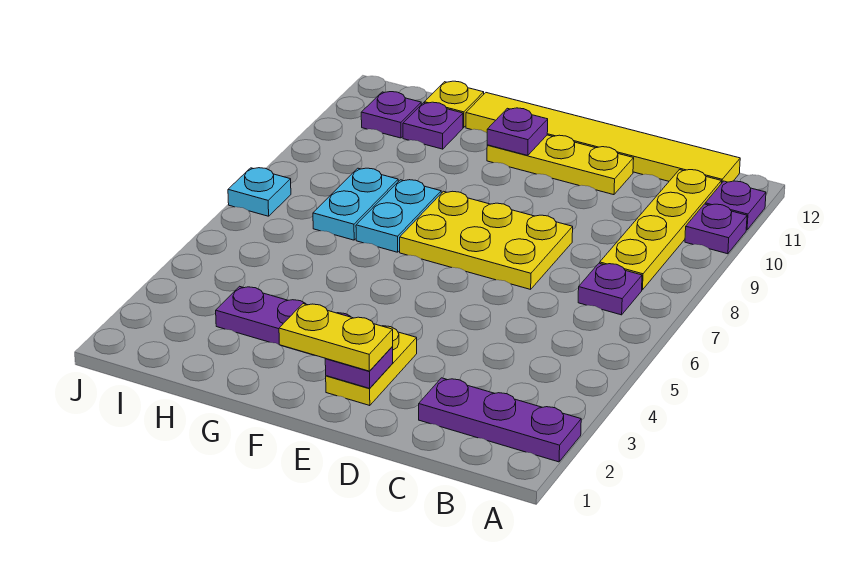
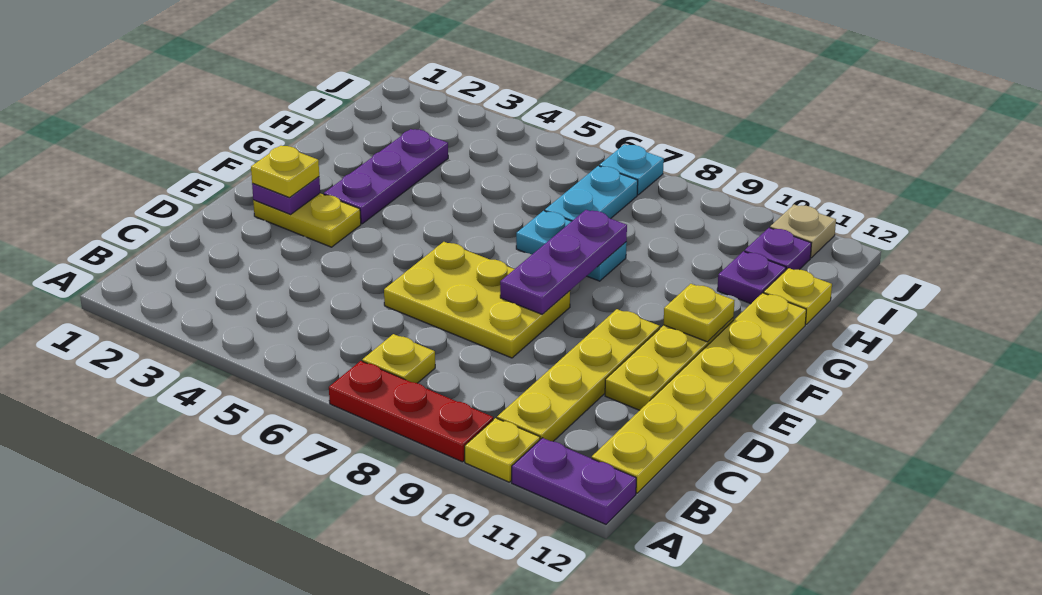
purple 1x3 plate [419,378,581,462] -> purple 1x3 plate moved to [500,210,627,314]
none -> red 1x3 plate [329,361,493,462]
purple 1x1 plate [685,204,747,254] -> yellow 1x1 plate [465,418,540,482]
purple 1x1 plate [705,181,766,230] -> purple 1x2 plate [512,438,636,524]
purple 1x1 plate [578,263,642,315] -> yellow 1x1 plate [362,334,435,383]
yellow 1x4 plate [600,170,721,290] -> yellow 1x4 plate turned to [497,309,660,441]
yellow 1x6 tile [466,93,740,183] -> yellow 1x6 plate [592,293,806,493]
yellow 2x3 plate [400,191,573,289] -> yellow 2x3 plate turned to [384,242,570,358]
yellow 1x2 plate [279,304,393,371] -> yellow 1x1 plate [251,146,319,198]
purple 1x1 plate [487,108,548,155] -> yellow 1x1 plate [663,284,735,342]
cyan 1x2 plate [313,168,398,240] -> cyan 1x2 plate turned to [545,166,638,221]
none -> tan 1x1 plate [770,205,836,258]

